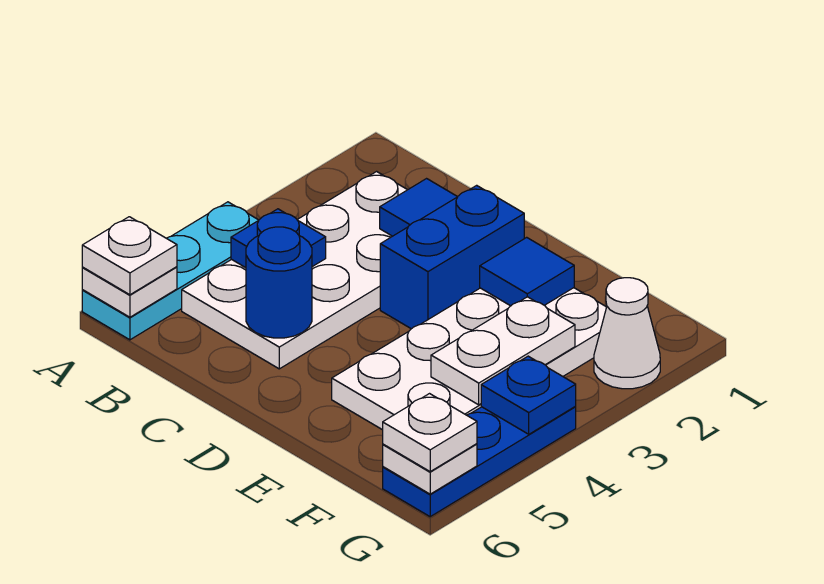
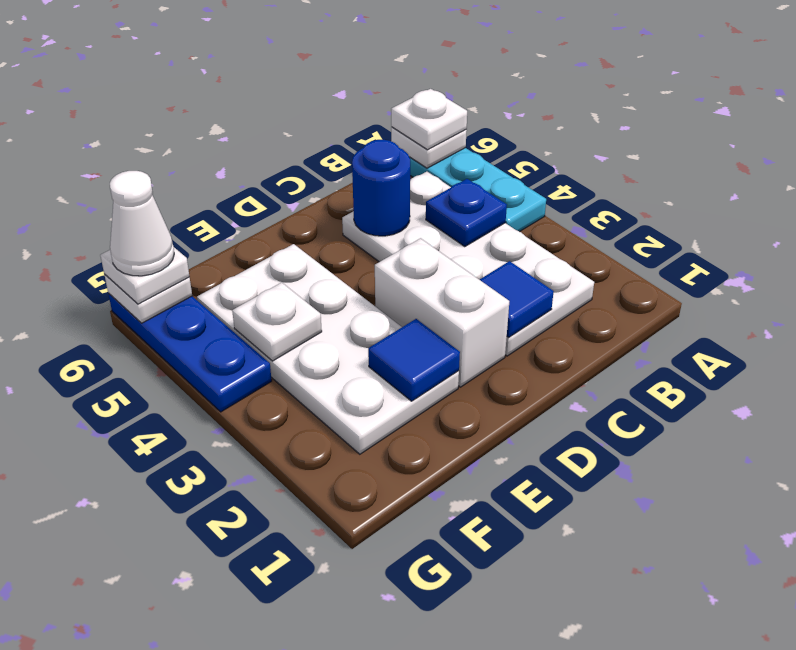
blue 1x2 brick [380,185,524,329] -> white 1x2 brick [375,238,509,387]
white 1x2 plate [431,297,575,405] -> white 1x1 plate [232,282,322,361]
white 1x1 cone [594,278,660,389] -> white 1x1 cone moved to [110,171,174,276]
blue 1x1 plate [481,356,576,434] -> none

